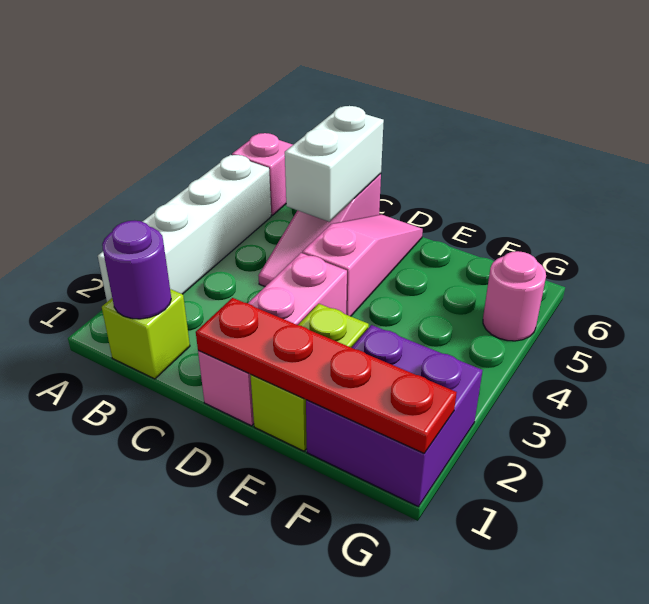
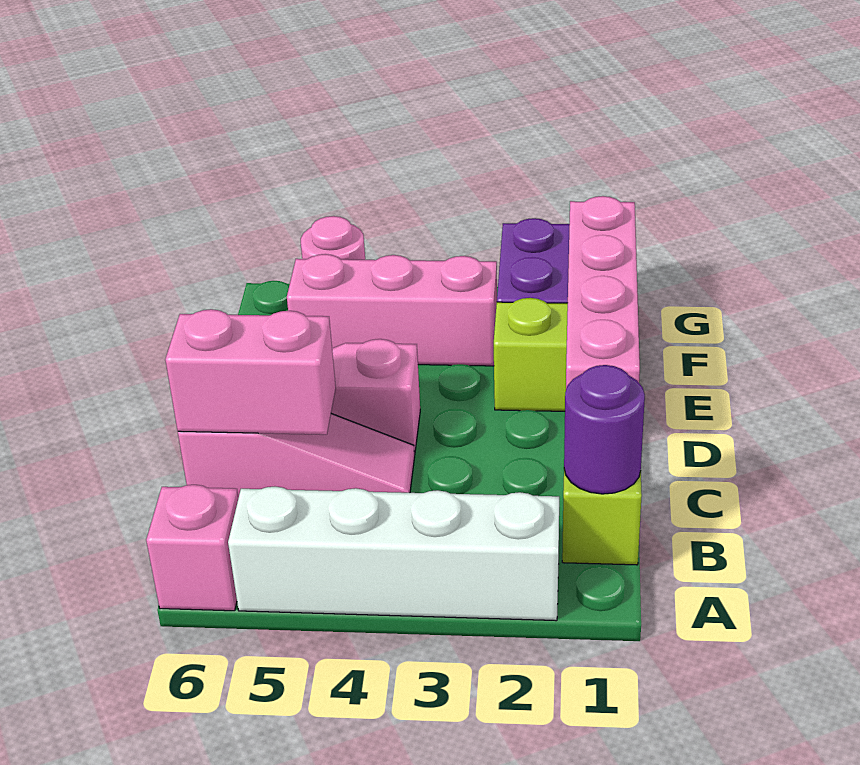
white 1x2 brick [285,106,384,222] -> pink 1x2 brick [165,309,336,435]
pink 1x3 brick [198,253,347,426] -> pink 1x3 brick moved to [287,254,497,366]
red 1x4 plate [196,298,457,453] -> pink 1x4 plate [566,196,640,389]

